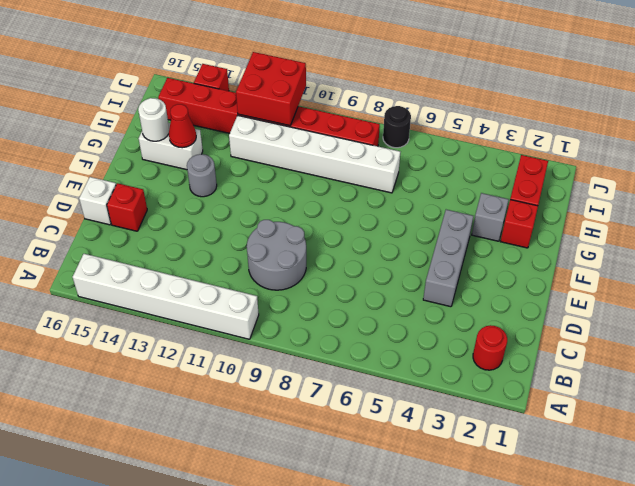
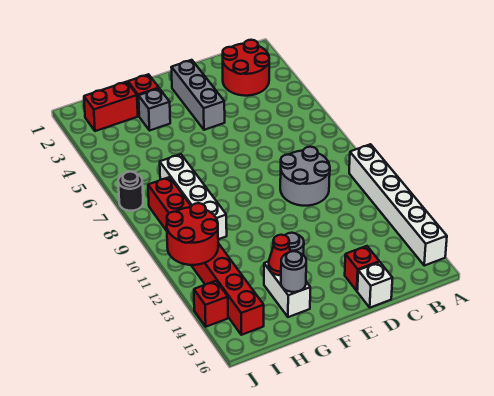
red 1x1 round brick [473,325,507,370] -> red 2x2 round brick [223,40,269,96]
grey 1x3 brick [423,210,473,307] -> grey 1x3 brick turned to [171,60,225,130]
white 1x1 round brick [138,98,169,141] -> grey 1x1 round brick [281,251,306,292]
white 1x6 brick [229,116,400,193] -> white 1x4 brick [160,154,227,239]
red 2x2 brick [236,52,306,126] -> red 2x2 round brick [167,203,218,265]

